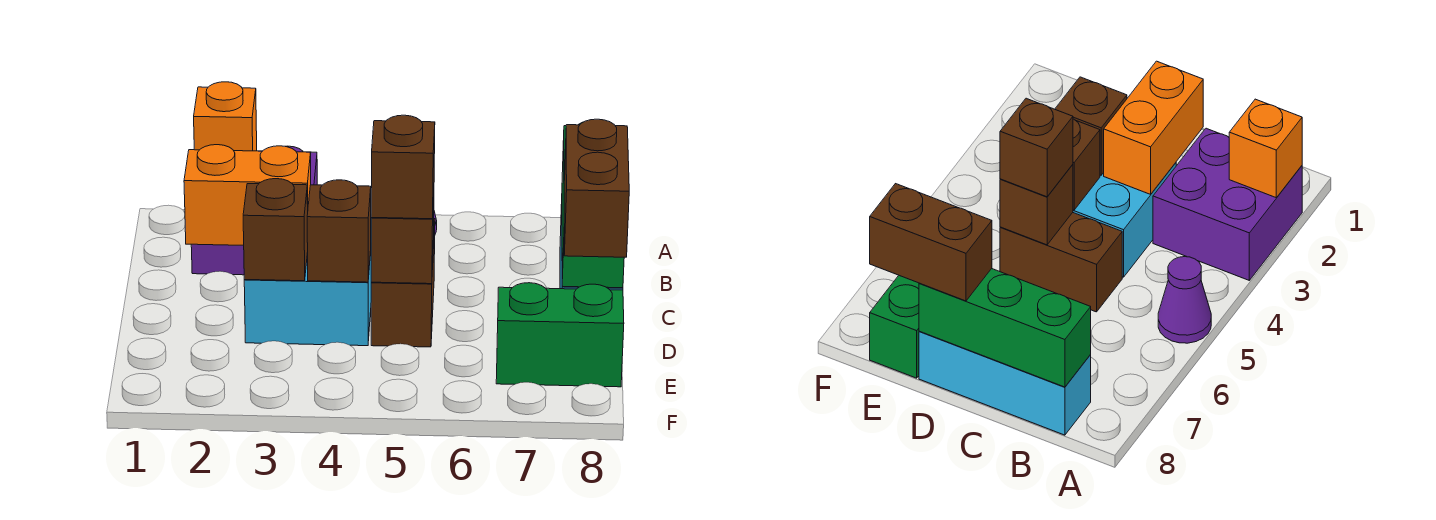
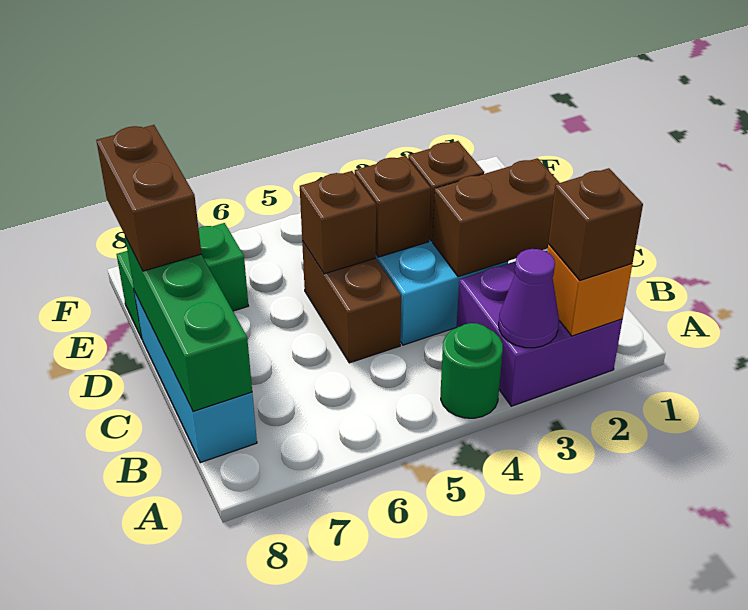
none -> green 1x1 round brick [441,323,503,418]
purple 1x1 cone [1158,257,1211,343] -> purple 1x1 cone moved to [499,249,559,348]
orange 1x2 brick [184,145,311,245] -> brown 1x2 brick [433,158,559,277]
brown 1x1 brick [371,115,435,219] -> brown 1x1 brick moved to [548,168,643,280]

